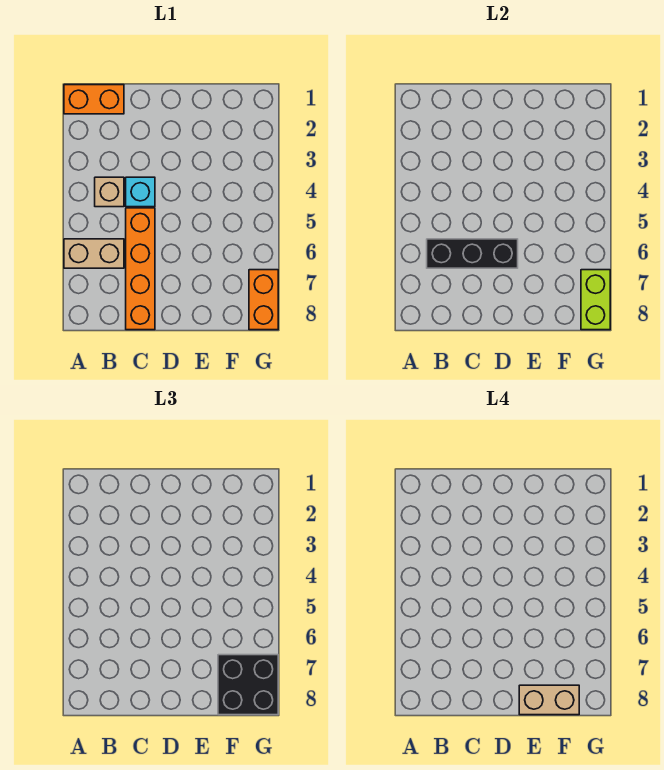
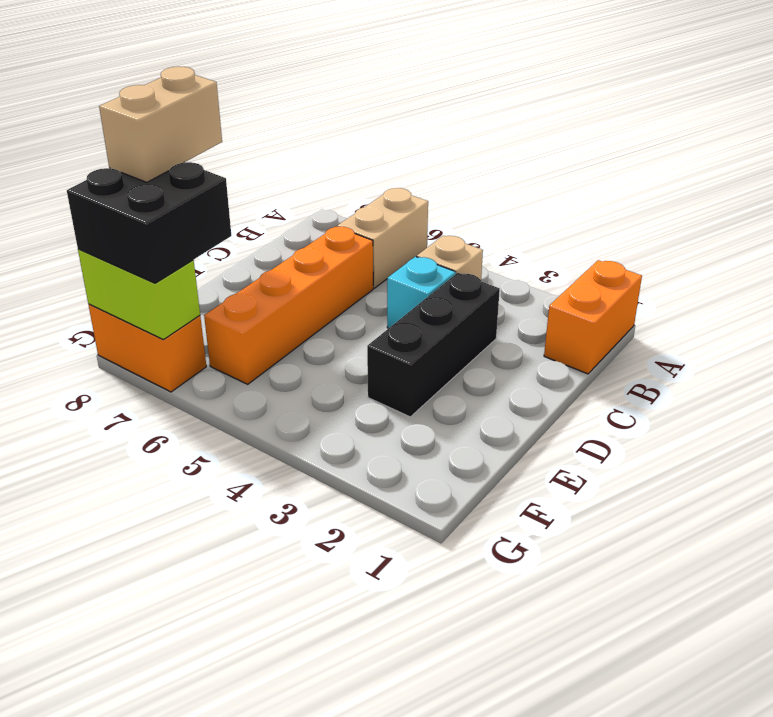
black 1x3 brick [427,239,518,268] -> black 1x3 brick moved to [367,273,500,417]
orange 1x4 brick [126,208,155,330] -> orange 1x4 brick turned to [204,227,373,384]

